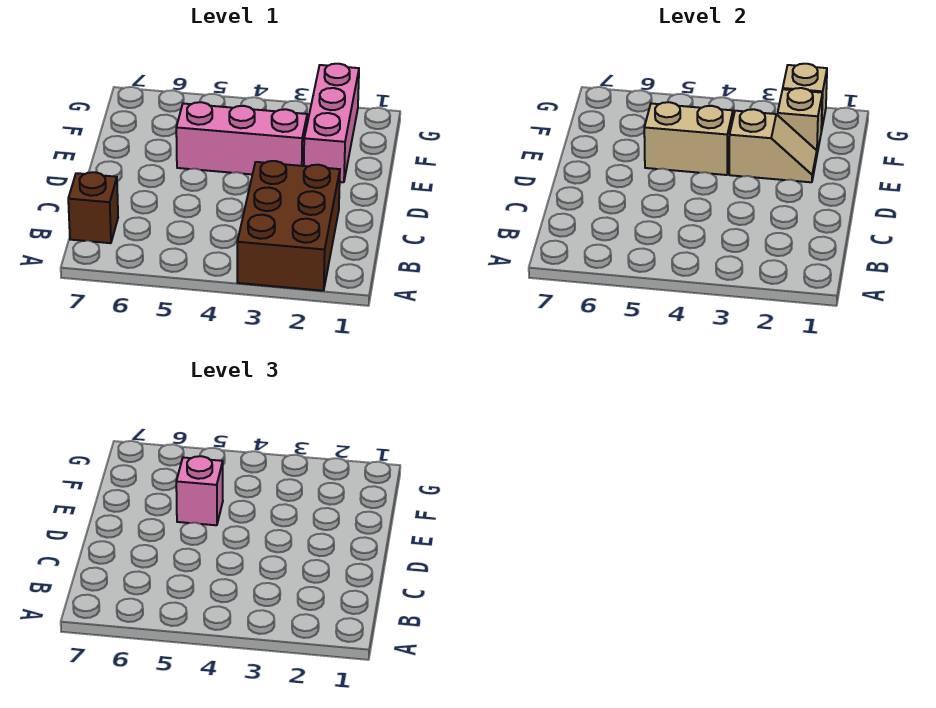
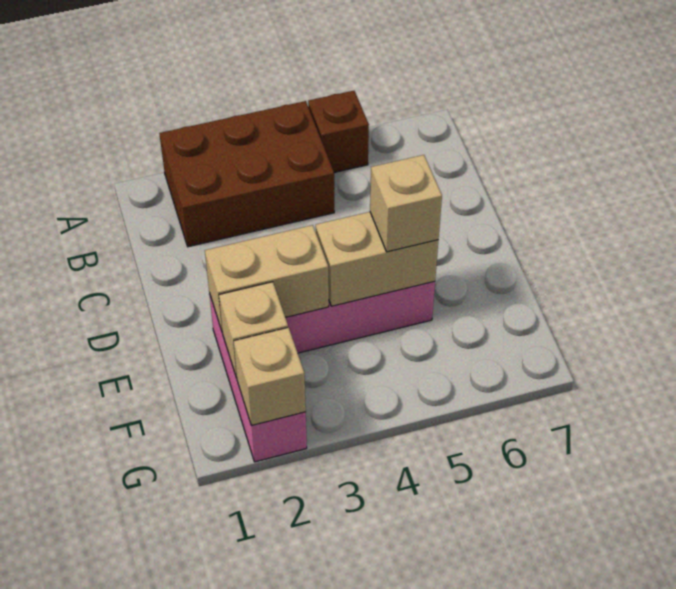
brown 2x3 brick [237,161,340,291] -> brown 2x3 brick turned to [159,101,334,247]
brown 1x1 brick [68,172,118,243] -> brown 1x1 brick moved to [308,91,369,172]
tan 1x2 slope [729,109,817,182] -> tan 1x2 brick [205,225,329,333]
pink 1x1 brick [176,456,223,525] -> tan 1x1 brick [370,155,442,252]

